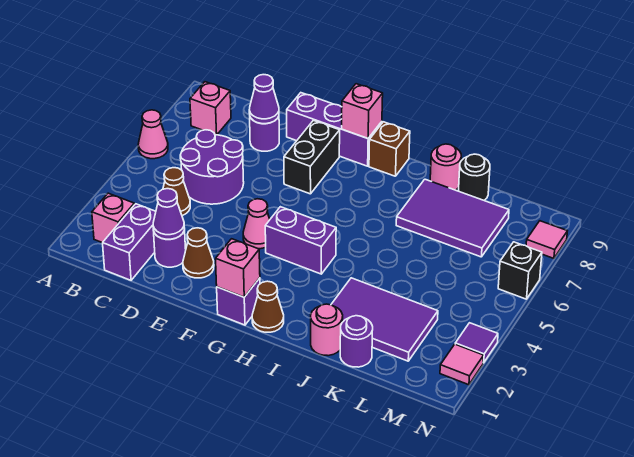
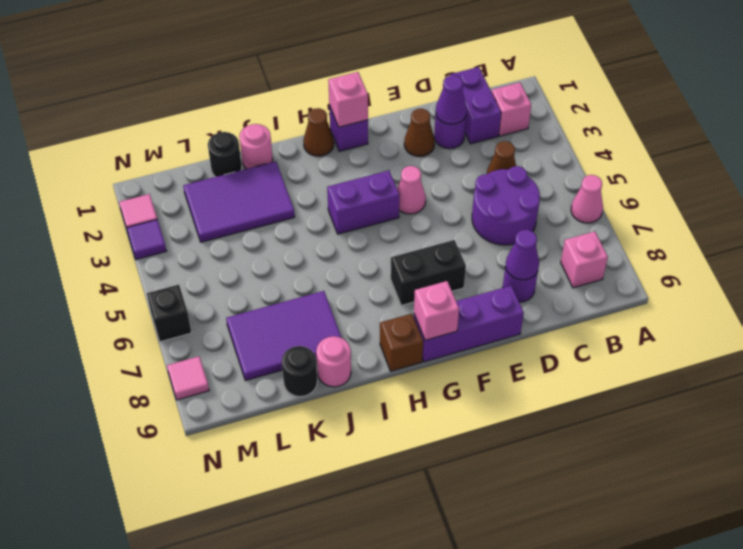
black 1x2 brick [284,120,340,194] -> black 1x2 brick turned to [391,240,466,305]
purple 1x1 round brick [340,316,373,367] -> black 1x1 round brick [208,132,242,177]

